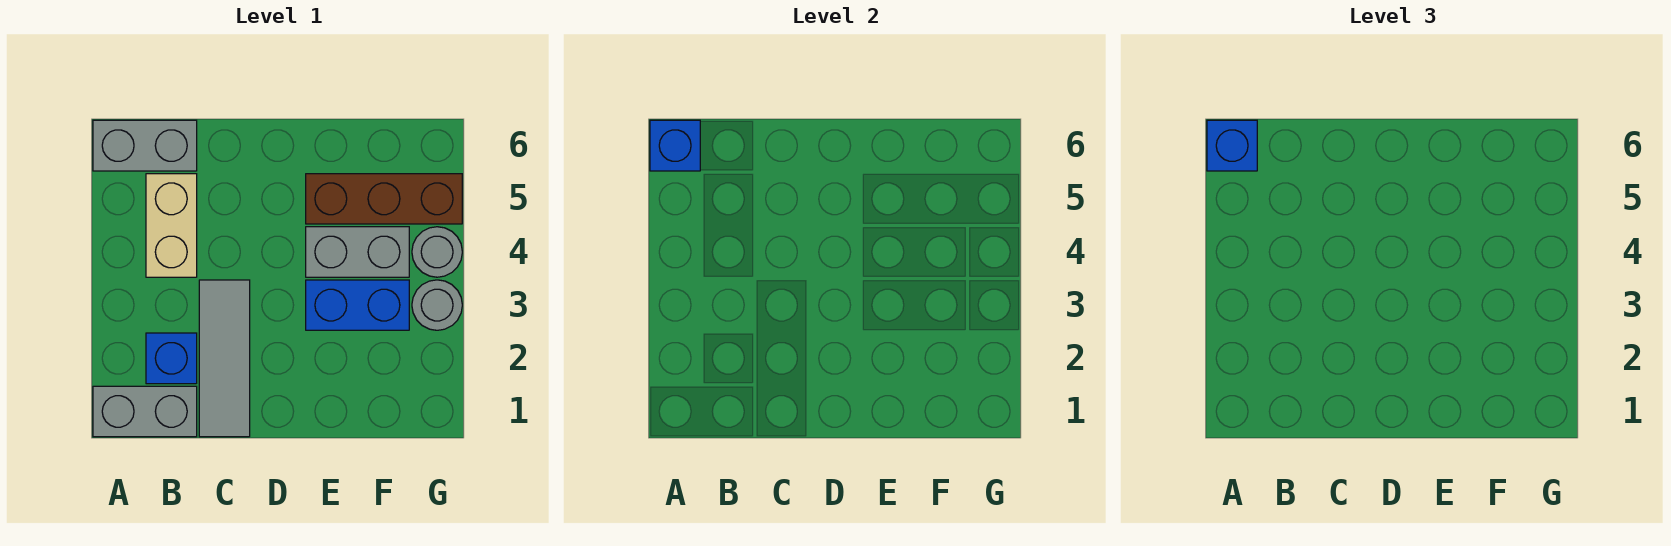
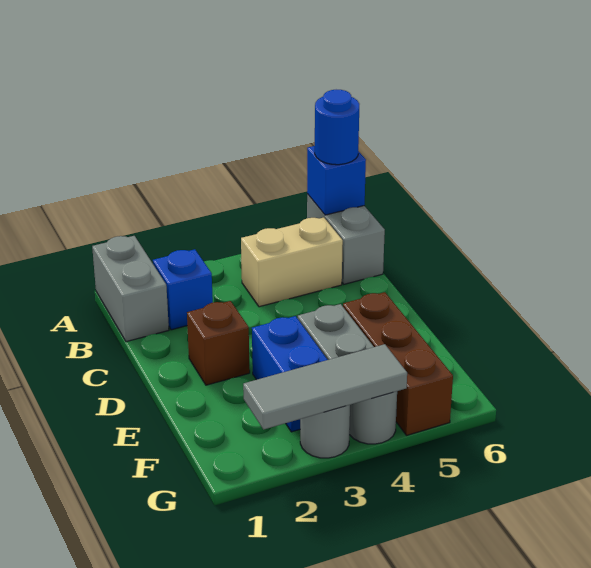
blue 1x1 brick [1207,120,1257,171] -> blue 1x1 round brick [315,90,359,165]
grey 1x3 tile [199,280,250,437] -> grey 1x3 tile moved to [243,344,407,430]
none -> brown 1x1 brick [187,301,250,385]

